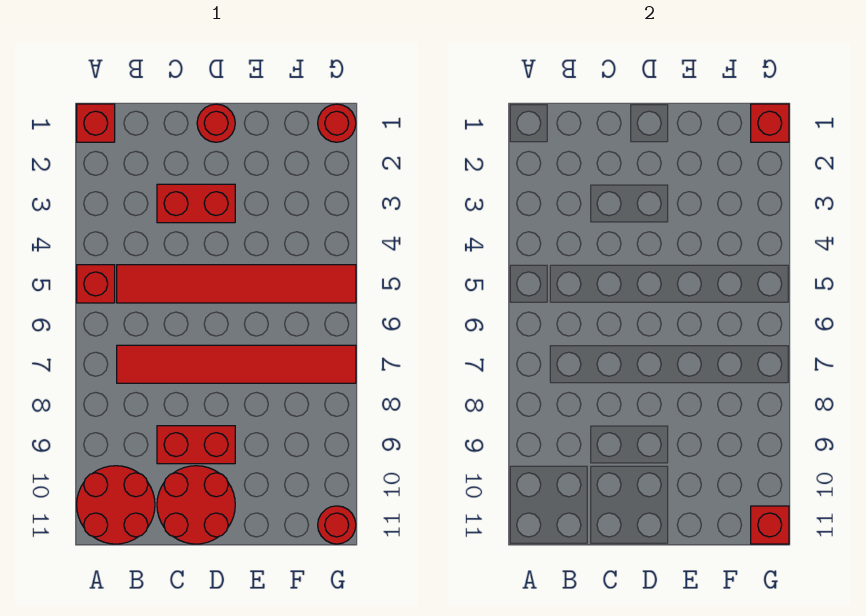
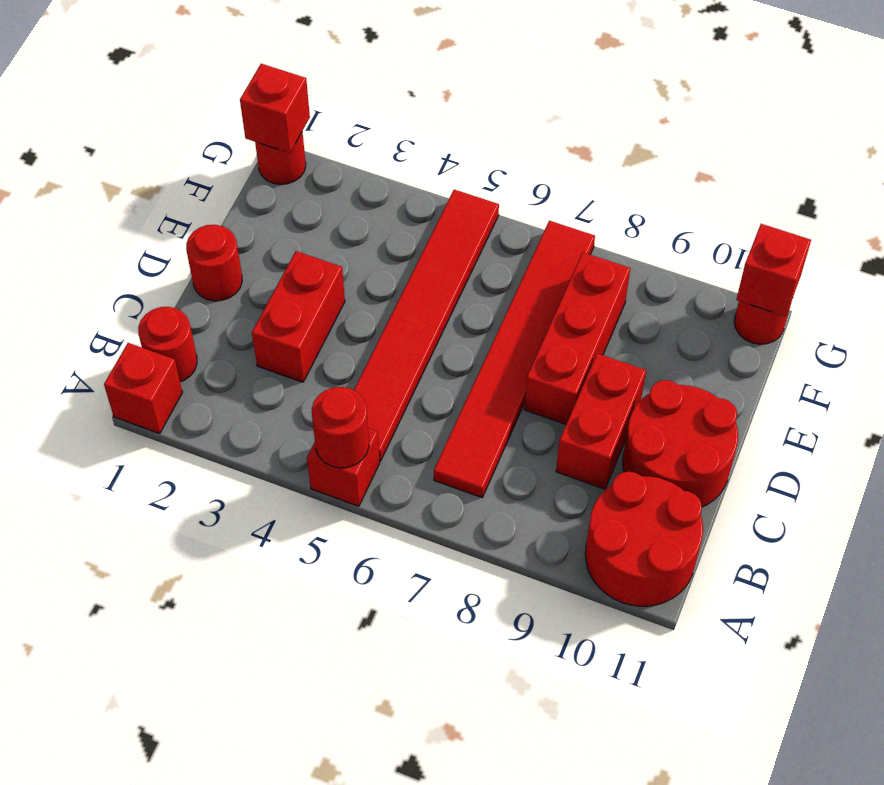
none -> red 1x1 round brick [312,387,369,468]
none -> red 1x1 round brick [138,307,197,382]
none -> red 1x3 brick [524,252,630,424]

